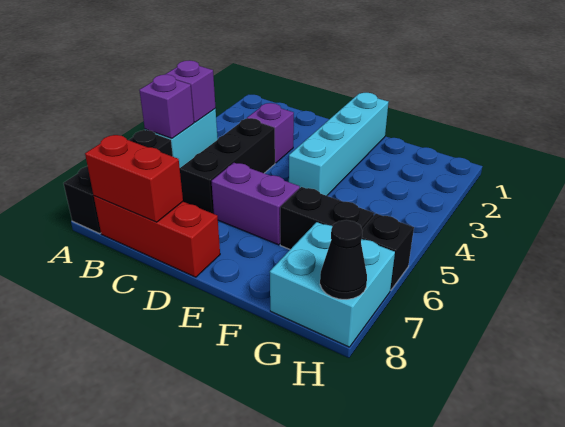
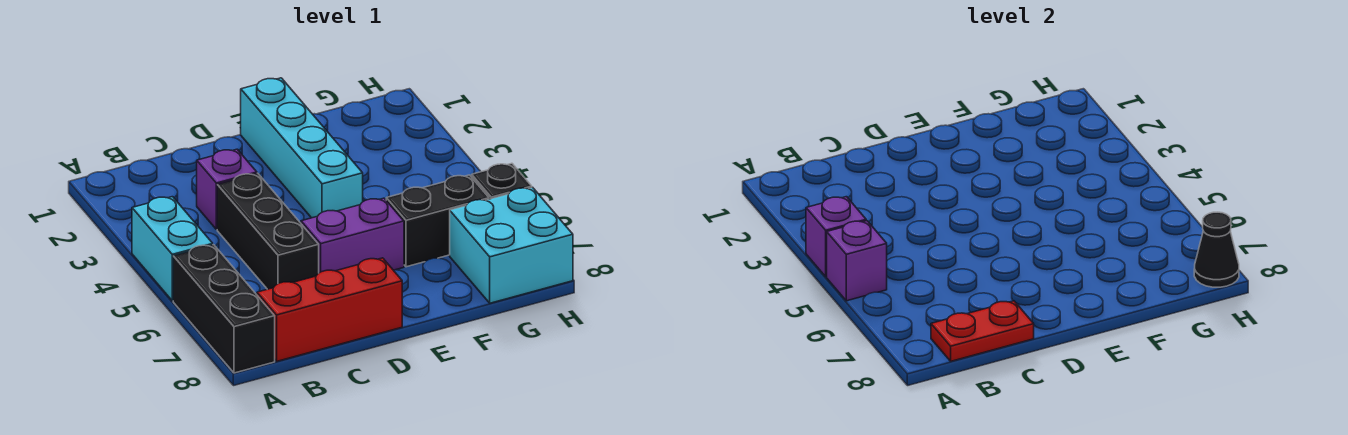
red 1x2 brick [85,135,183,222] -> red 1x2 plate [931,301,1034,361]

